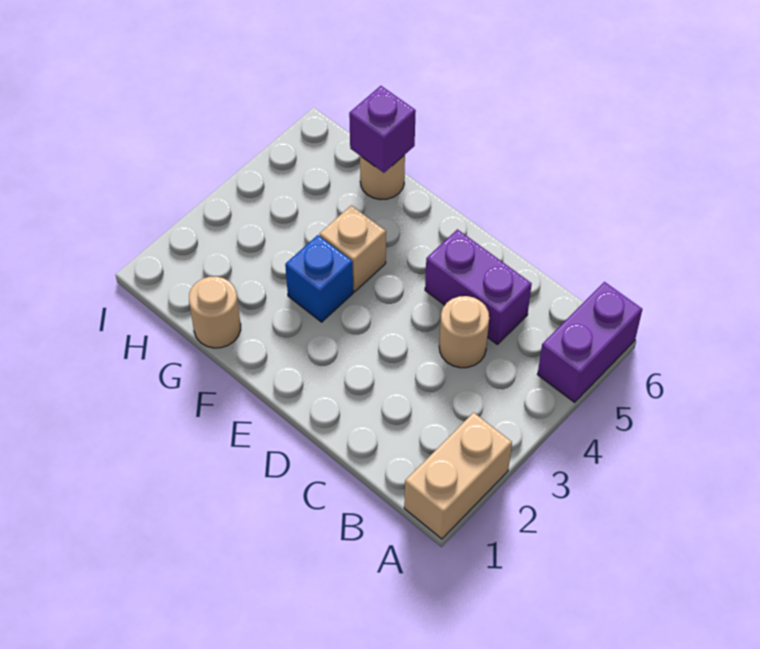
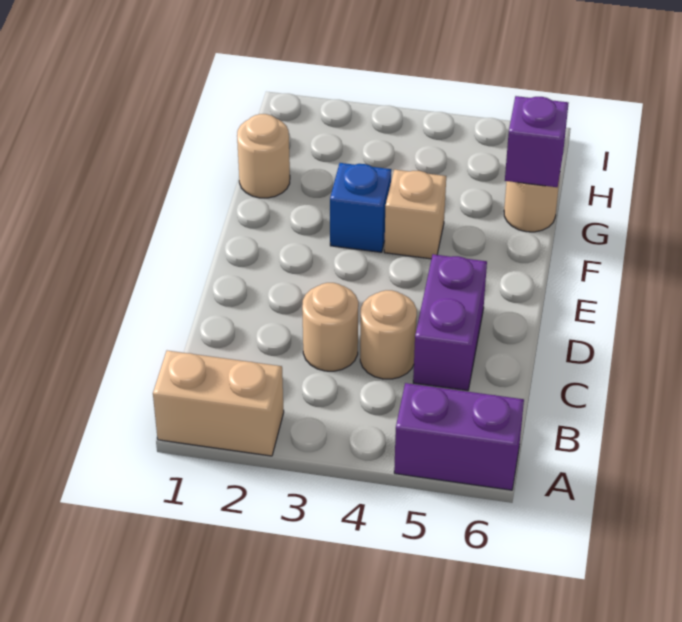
none -> tan 1x1 round brick [302,283,358,371]

